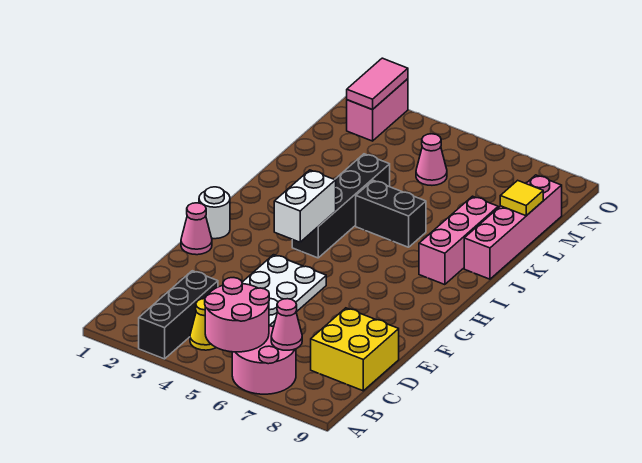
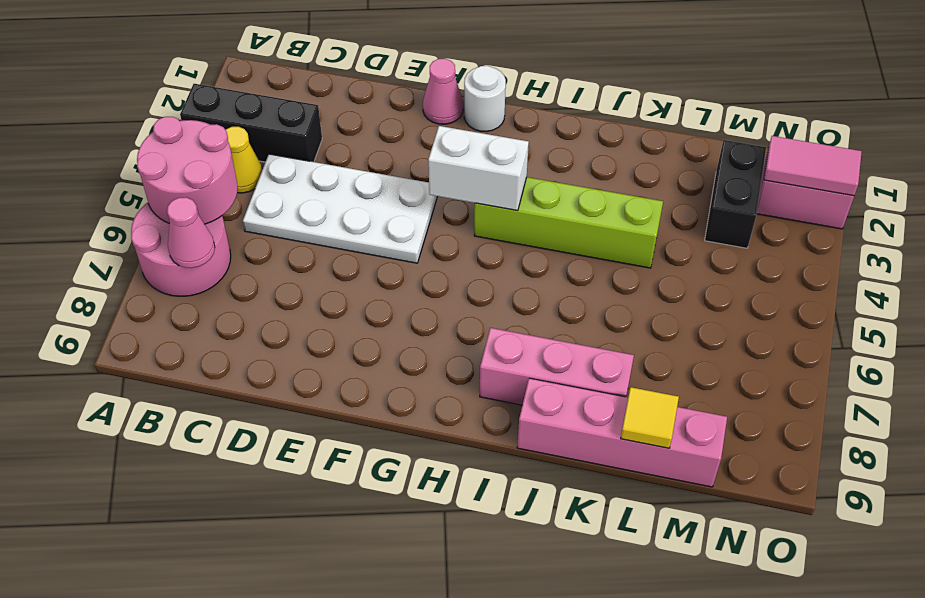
yellow 2x2 brick [311,308,399,391] -> none
black 1x4 brick [292,154,390,258] -> lime 1x4 brick [474,177,663,268]
black 1x2 brick [356,180,426,247] -> black 1x2 brick moved to [705,140,766,248]
pink 1x1 cone [416,134,447,185] -> none

